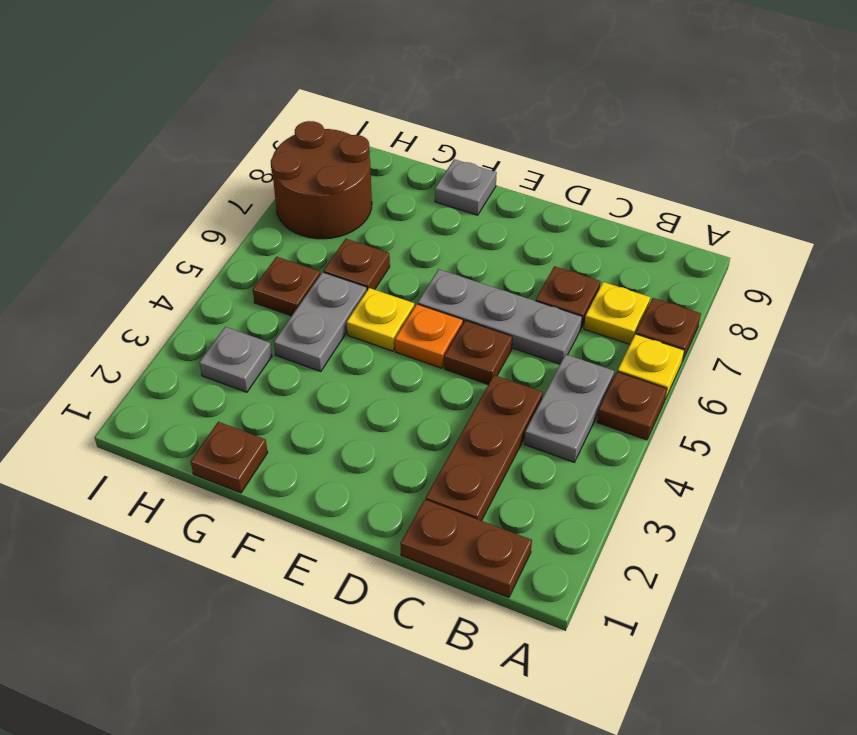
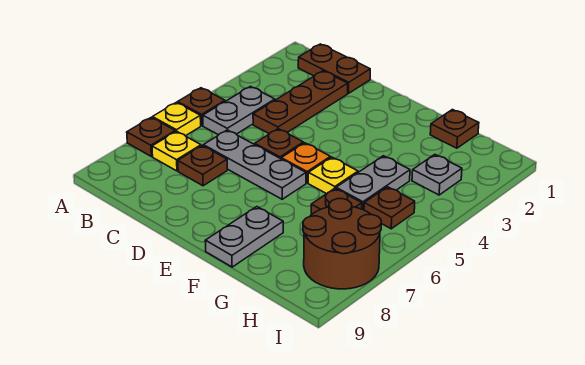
grey 1x1 plate [435,159,497,215] -> grey 1x2 plate [205,207,283,267]

